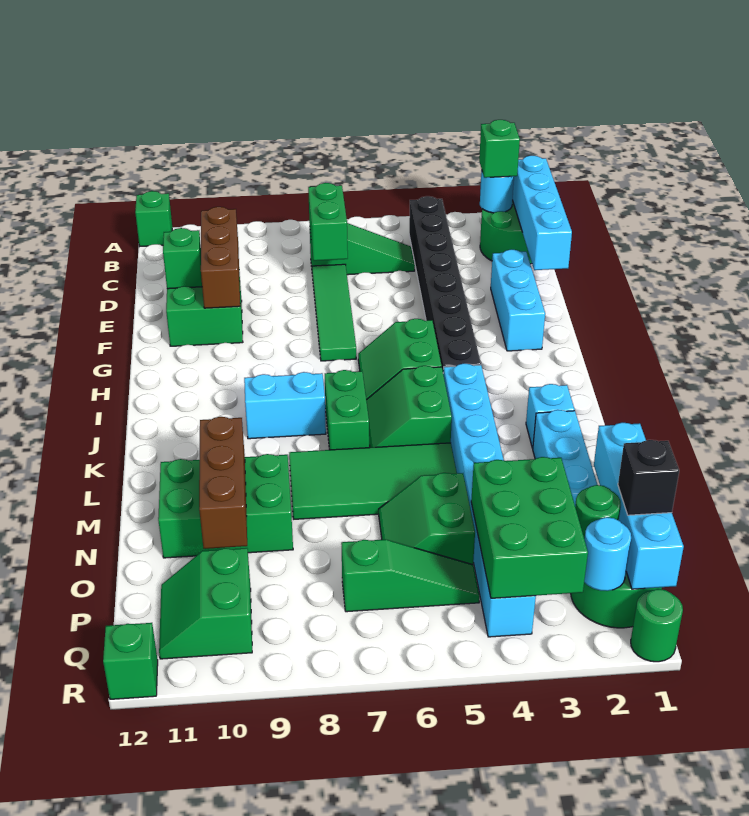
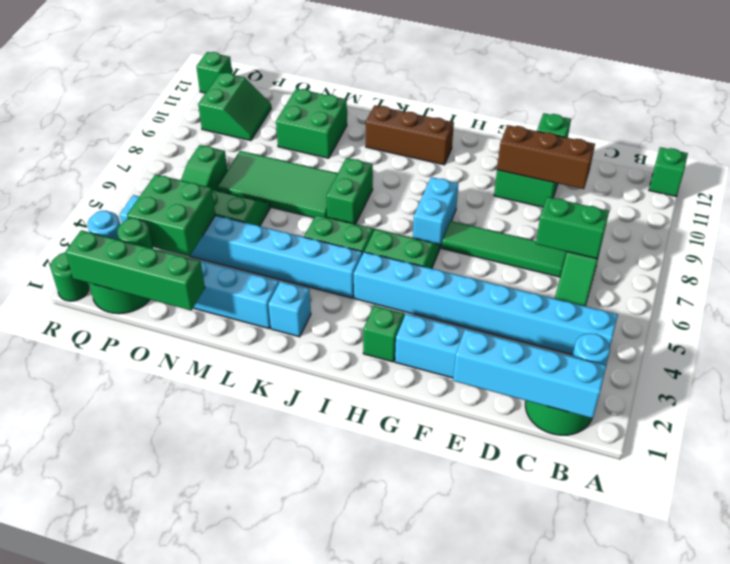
green 1x1 brick [479,120,520,178] -> green 1x1 brick moved to [363,306,404,362]
black 1x8 brick [409,196,481,372] -> cyan 1x8 brick [354,252,618,355]
green 1x2 brick [325,370,369,450] -> green 1x2 brick turned to [326,158,373,224]
cyan 1x2 brick [244,372,326,439] -> cyan 1x2 brick moved to [413,177,458,247]
green 2x4 tile [289,443,457,519] -> green 2x4 tile turned to [217,151,338,218]
green 2x3 brick [158,454,293,558] -> green 2x2 brick [276,89,347,158]
brown 1x3 brick [199,417,247,549] -> brown 1x3 brick moved to [366,105,454,165]
cyan 1x4 brick [594,422,684,589] -> green 1x4 brick [65,230,205,310]
green 2x3 brick [471,457,588,598] -> green 2x2 brick [127,174,215,256]
black 1x1 brick [618,440,679,515] -> none
green 2x2 slope [159,548,252,659] -> green 2x2 slope turned to [198,72,271,141]

